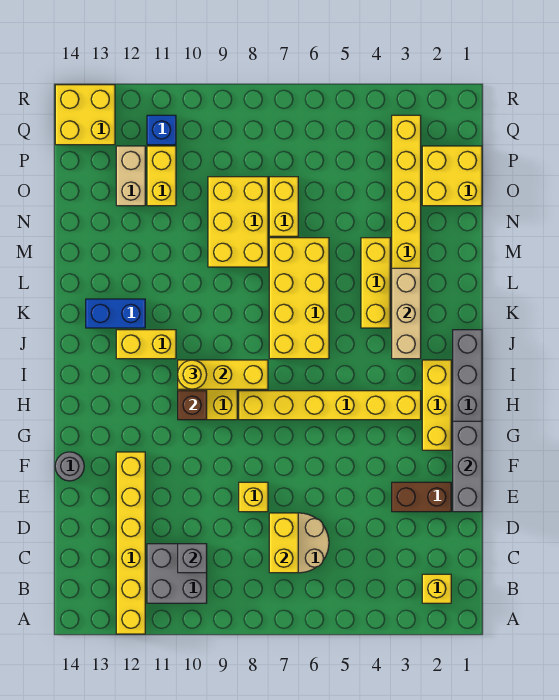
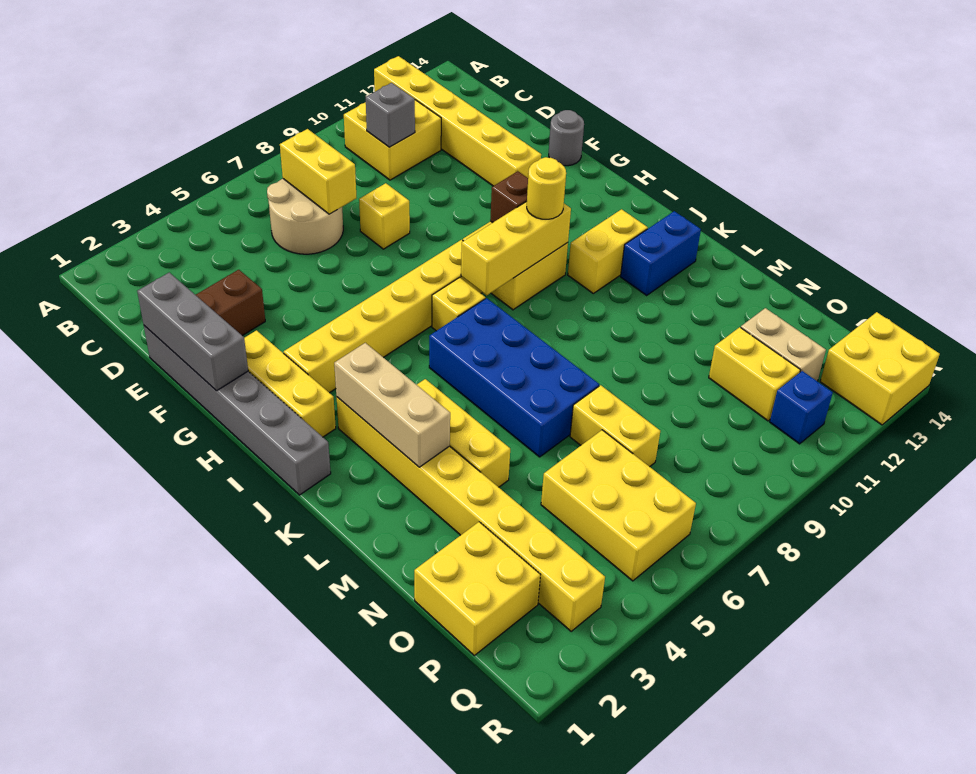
yellow 1x1 brick [422,574,451,603] -> yellow 1x1 brick moved to [432,278,485,331]
grey 2x2 brick [147,544,207,603] -> yellow 2x2 brick [344,100,441,180]
yellow 2x4 brick [269,238,329,359] -> blue 2x4 brick [429,298,599,457]
yellow 2x3 brick [208,177,268,267] -> yellow 2x3 brick moved to [541,430,696,581]

